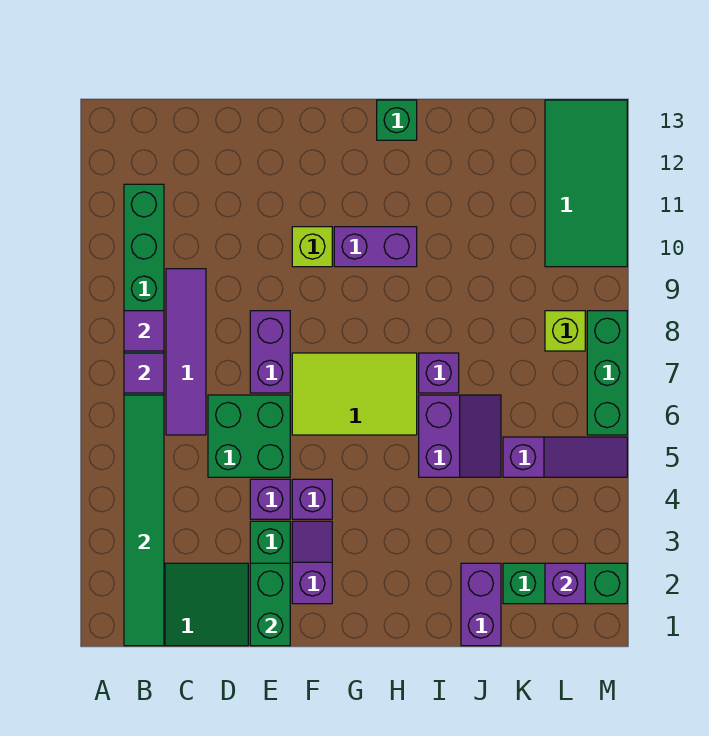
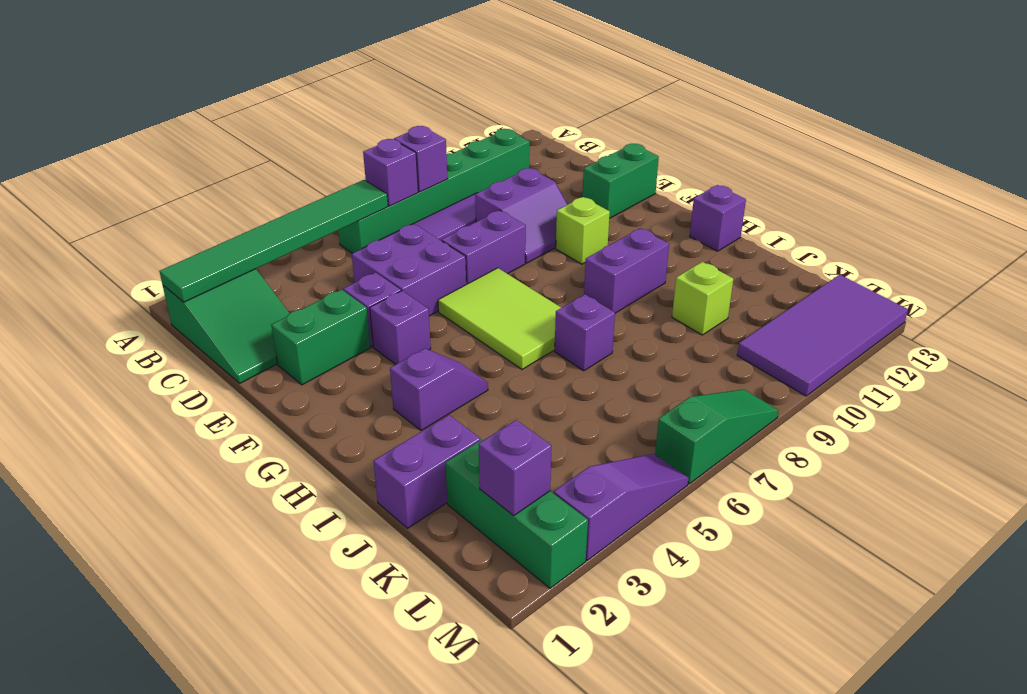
purple 1x1 tile [124,353,164,393] -> purple 1x1 brick [363,139,418,206]
purple 1x1 tile [124,311,164,351] -> purple 1x1 brick [394,126,447,192]
green 2x2 brick [208,395,290,477] -> purple 2x2 brick [352,224,466,316]
green 1x2 brick [250,563,290,646] -> green 1x2 brick moved to [582,144,659,218]
purple 1x2 slope [292,521,332,604] -> purple 1x2 slope moved to [390,349,488,430]
purple 1x2 brick [334,227,417,267] -> purple 1x2 brick turned to [584,228,669,313]
green 1x1 brick [377,100,417,140] -> purple 1x1 brick [690,185,746,251]
purple 2x2 slope [419,395,501,477] -> purple 2x2 slope moved to [475,168,568,263]
purple 1x3 slope [503,437,627,477] -> purple 1x3 slope turned to [554,454,689,560]
lime 1x1 brick [545,311,585,351] -> lime 1x1 brick moved to [672,262,733,335]
green 2x4 tile [545,100,627,267] -> purple 2x4 tile [737,275,908,396]
green 1x3 brick [587,311,627,435] -> green 1x3 slope [655,389,779,484]

